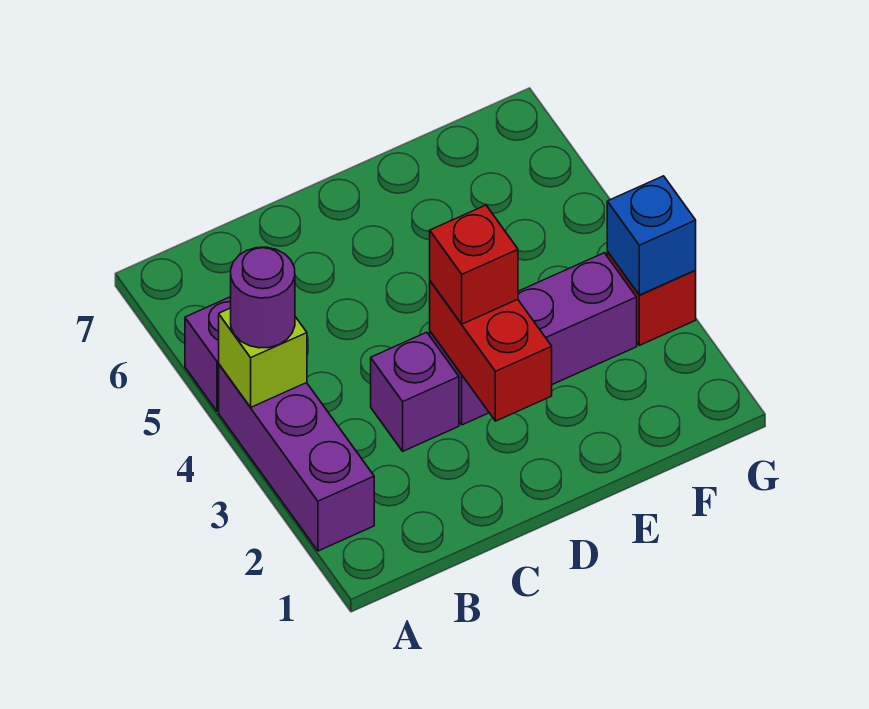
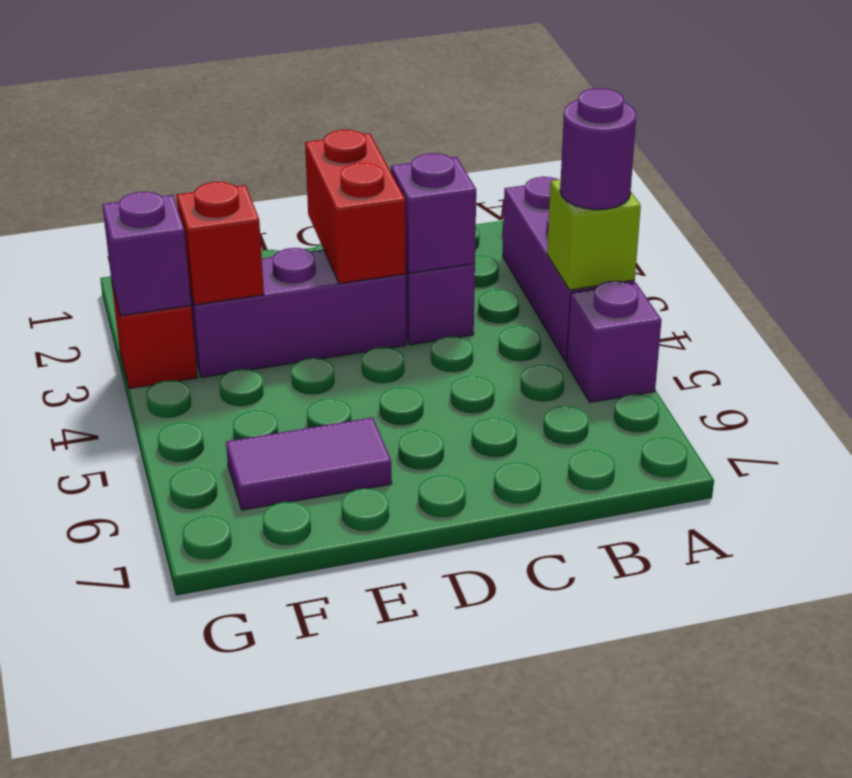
none -> purple 1x1 brick [391,153,476,273]
red 1x1 brick [430,205,518,324] -> red 1x1 brick moved to [176,182,264,305]
none -> purple 1x2 tile [226,417,392,510]
blue 1x1 brick [607,176,696,295] -> purple 1x1 brick [102,192,191,316]

